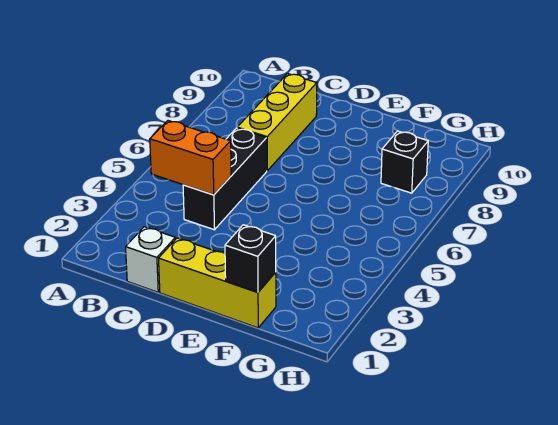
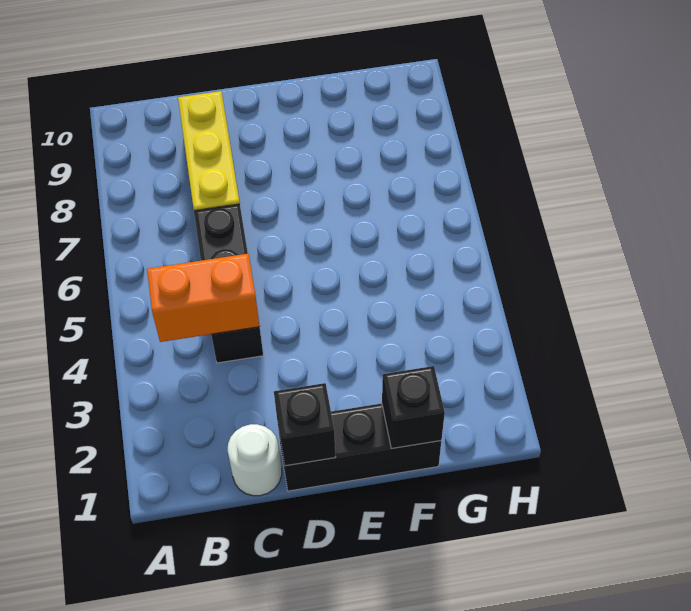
white 1x1 brick [126,227,175,292] -> white 1x1 round brick [228,424,282,496]
yellow 1x3 brick [159,238,276,328] -> black 1x3 brick [278,403,441,491]
black 1x1 brick [381,131,428,193] -> black 1x1 brick moved to [274,383,336,466]

